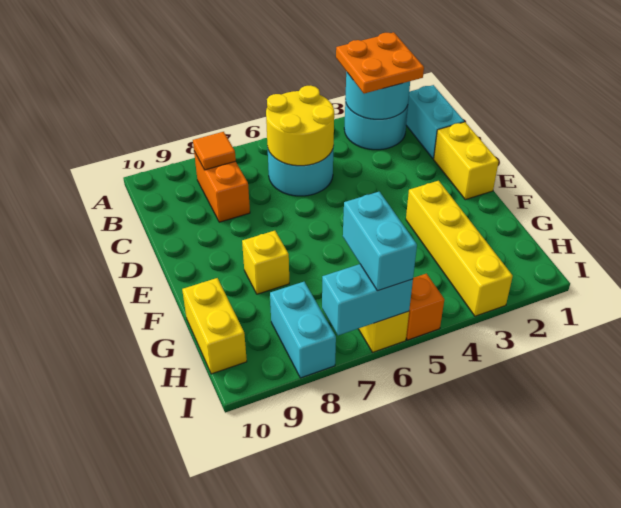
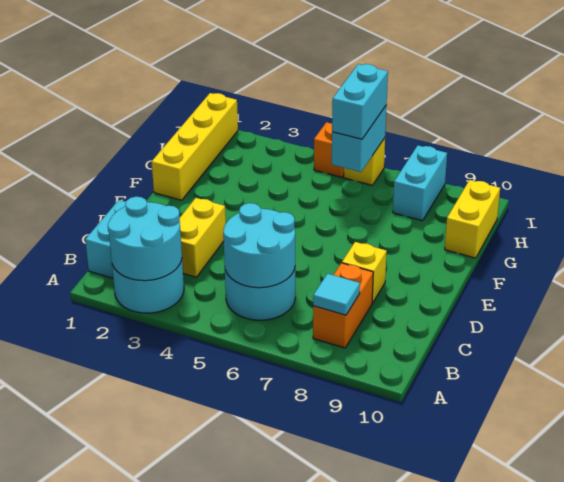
orange 2x2 plate [336,32,424,94] -> none
yellow 2x2 round brick [266,85,334,166] -> cyan 2x2 round brick [223,203,295,288]
orange 1x1 tile [193,132,236,170] -> cyan 1x1 tile [313,274,360,315]
yellow 1x2 brick [434,122,499,200] -> yellow 1x2 brick moved to [179,198,226,277]
yellow 1x4 brick [406,181,513,316] -> yellow 1x4 brick moved to [152,93,238,200]
yellow 1x1 brick [242,231,289,294] -> yellow 1x1 brick moved to [342,242,387,303]
cyan 1x2 brick [322,264,413,335] -> cyan 1x2 brick turned to [332,105,387,172]

